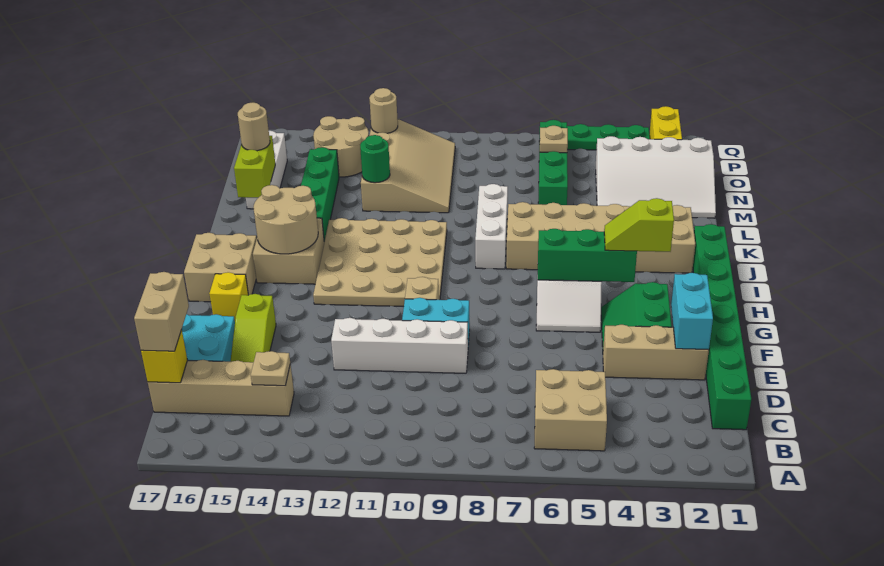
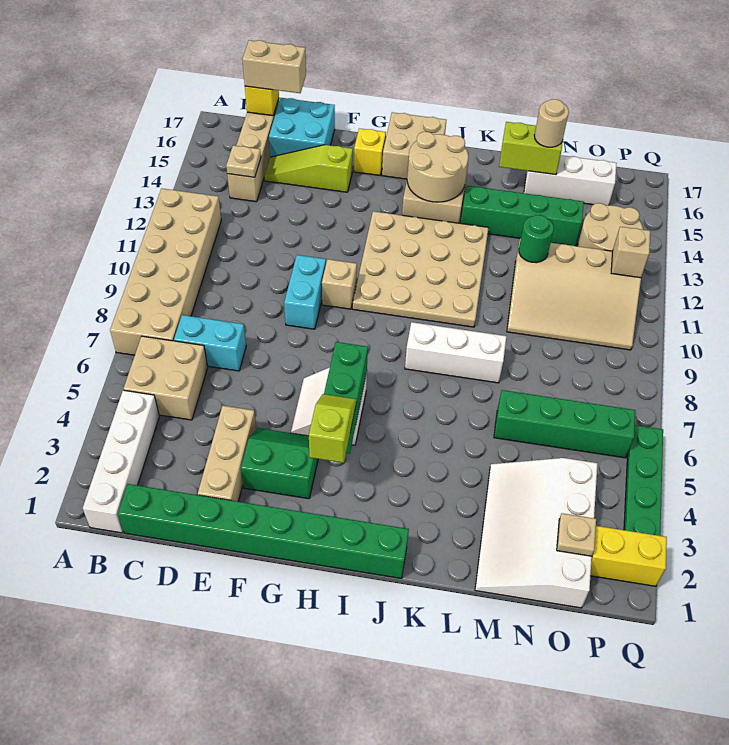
cyan 1x2 brick [671,273,713,350] -> cyan 1x2 brick moved to [174,315,246,371]
white 1x4 brick [331,318,468,373] -> white 1x4 brick moved to [83,390,159,533]
tan 2x6 brick [506,202,695,273] -> tan 2x6 brick moved to [110,189,221,355]
tan 1x1 plate [540,126,568,153] -> tan 1x1 plate moved to [557,513,596,556]
tan 1x1 round brick [369,88,398,133] -> tan 1x1 brick [611,227,650,278]

